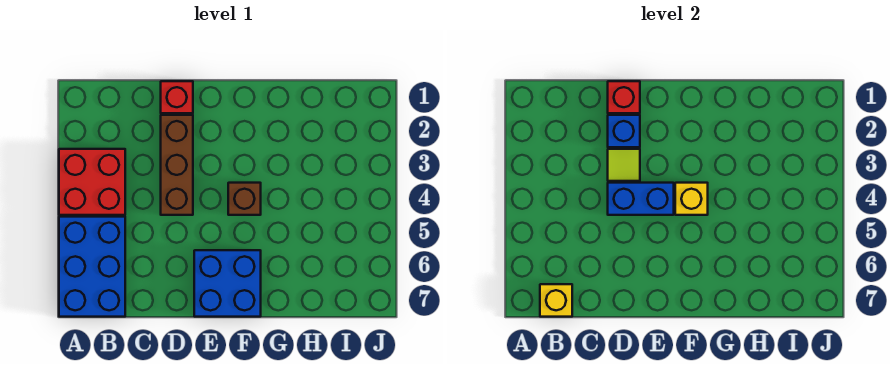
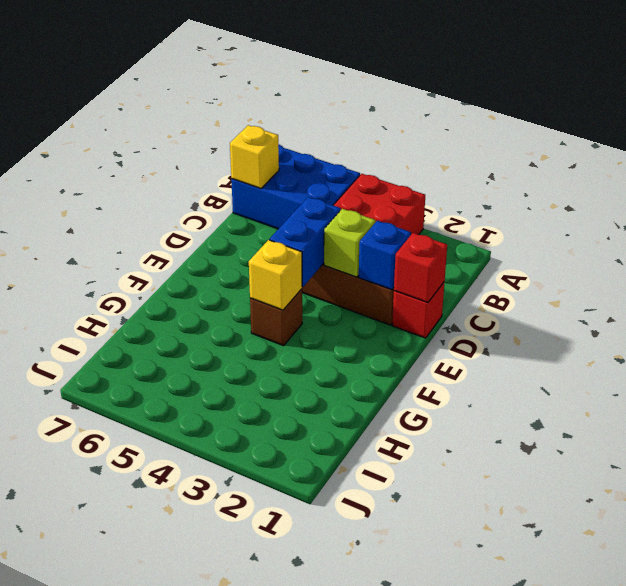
lime 1x1 tile [608,149,640,181] -> lime 1x1 brick [324,209,376,277]
blue 2x2 brick [194,250,261,317] -> none

